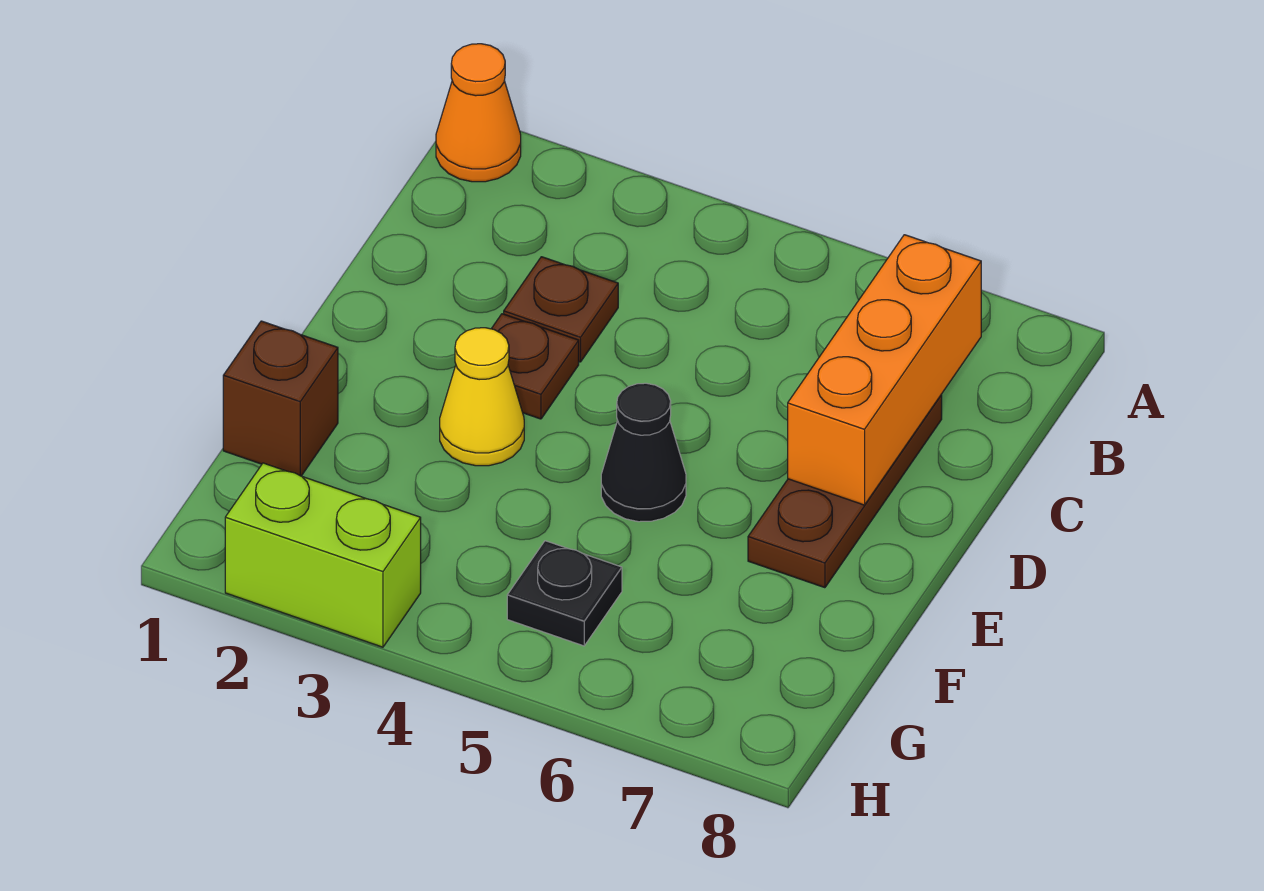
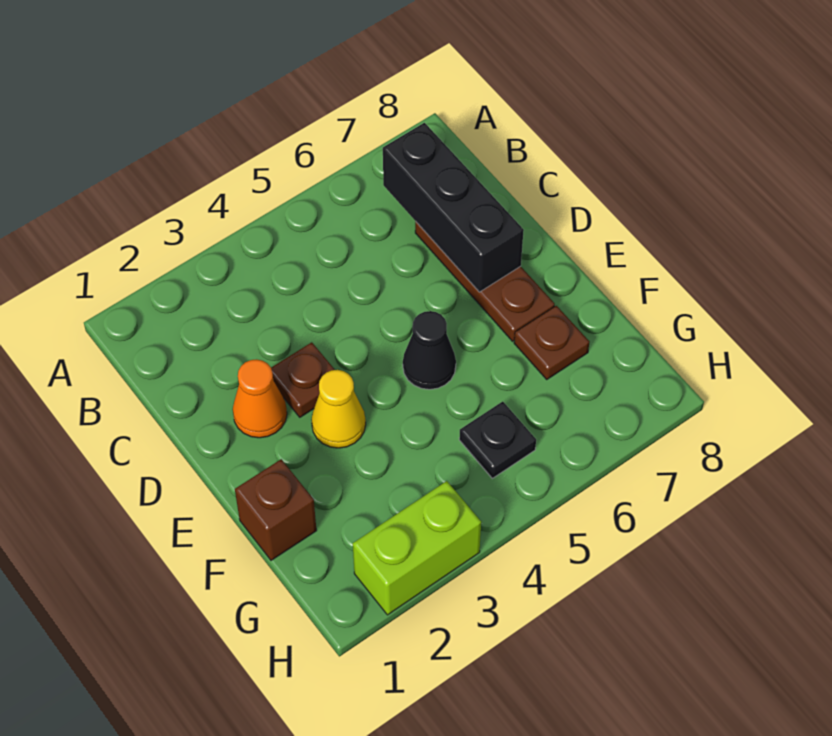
orange 1x1 cone [436,44,521,182] -> orange 1x1 cone moved to [233,359,287,438]
orange 1x3 brick [788,235,981,505] -> black 1x3 brick [383,123,524,292]
brown 1x1 plate [504,257,618,362] -> brown 1x1 plate moved to [514,306,590,379]

